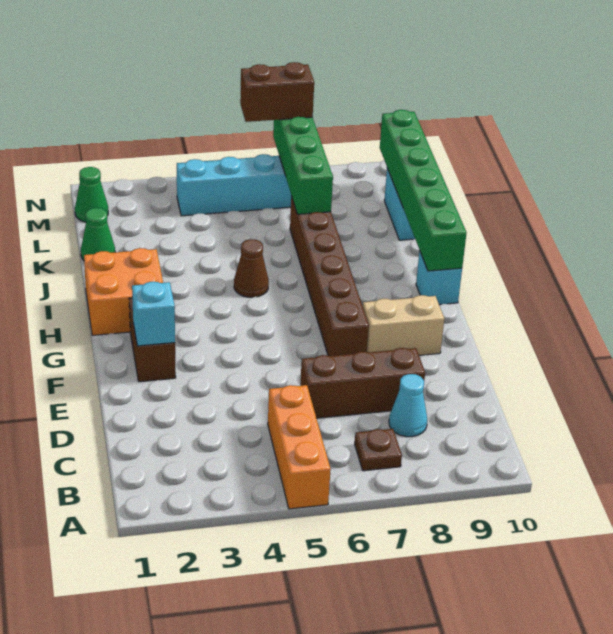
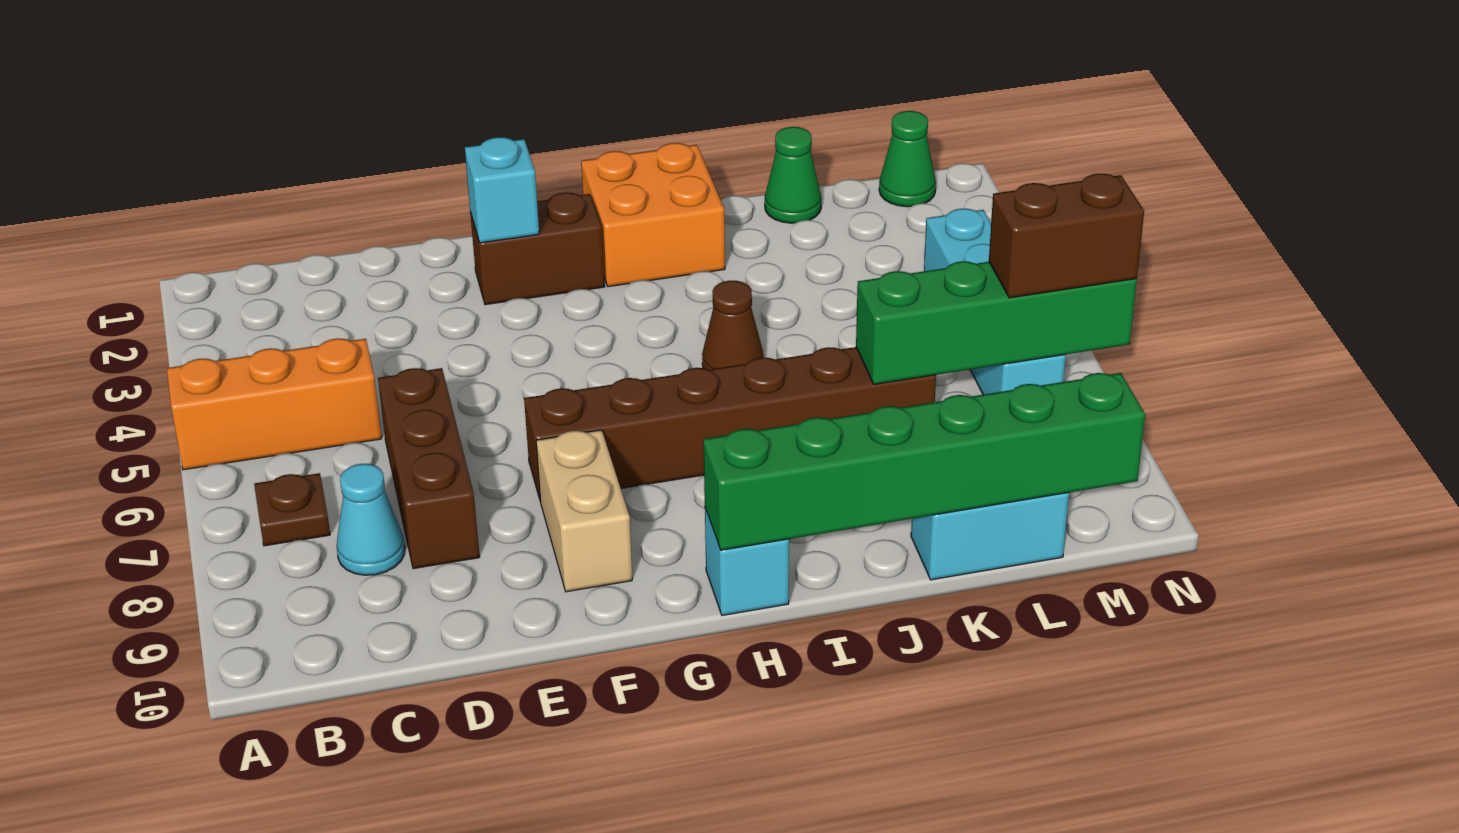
brown 1x2 brick [240,62,314,122] -> brown 1x2 brick turned to [989,174,1144,298]

